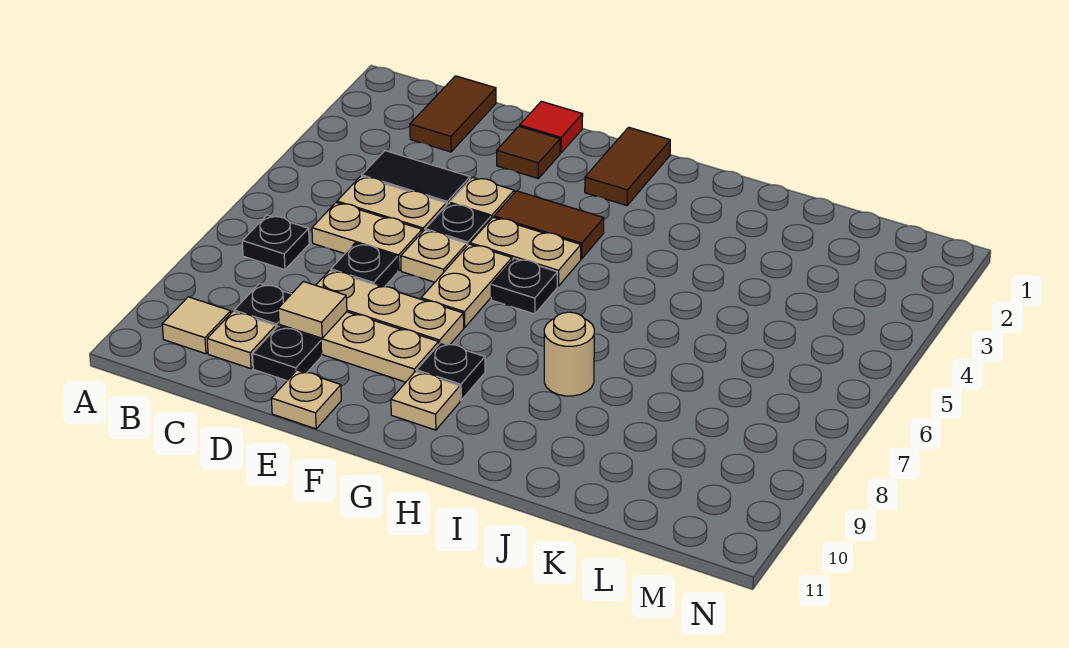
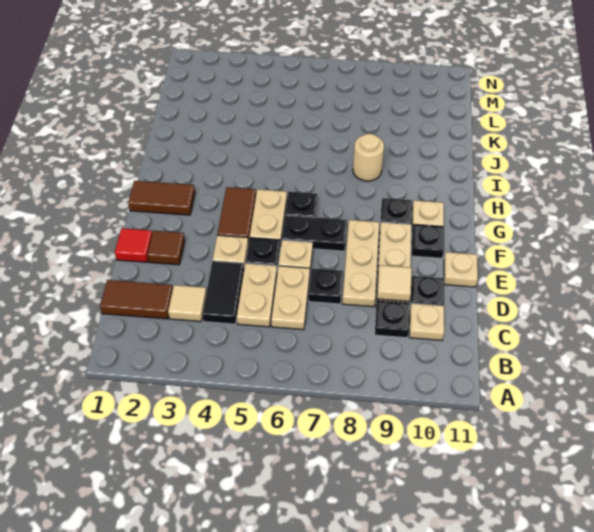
black 1x1 plate [242,215,309,270] -> black 1x1 plate moved to [411,224,444,258]
tan 1x1 tile [162,297,231,354] -> tan 1x1 tile moved to [168,285,206,322]
tan 1x2 plate [421,244,512,327] -> black 1x2 plate [282,215,347,251]

